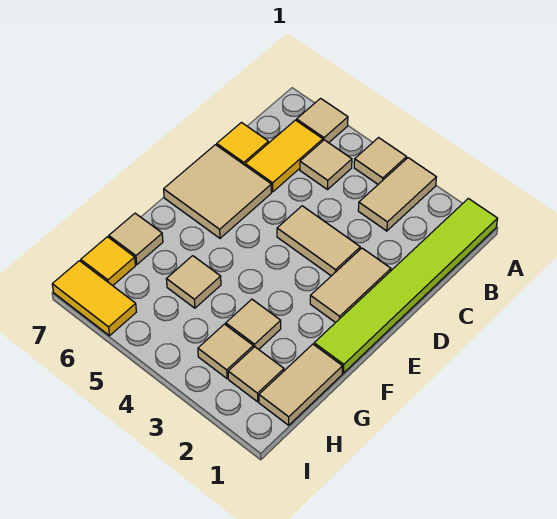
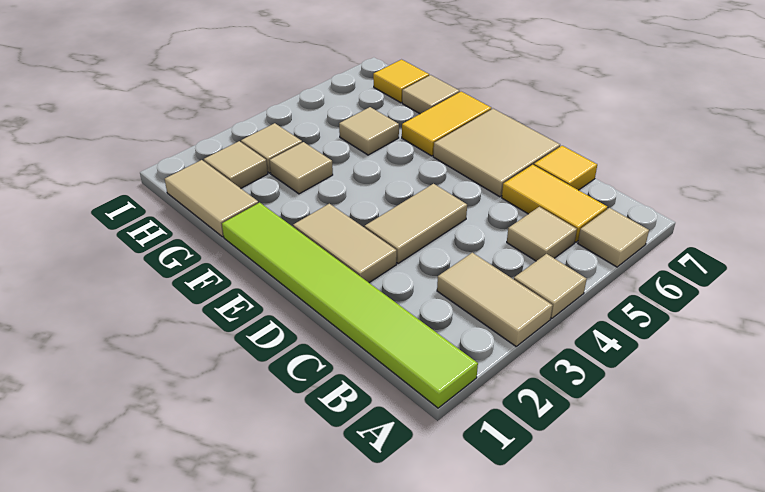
yellow 1x2 tile [52,261,136,336] -> yellow 1x2 tile moved to [402,92,491,156]

